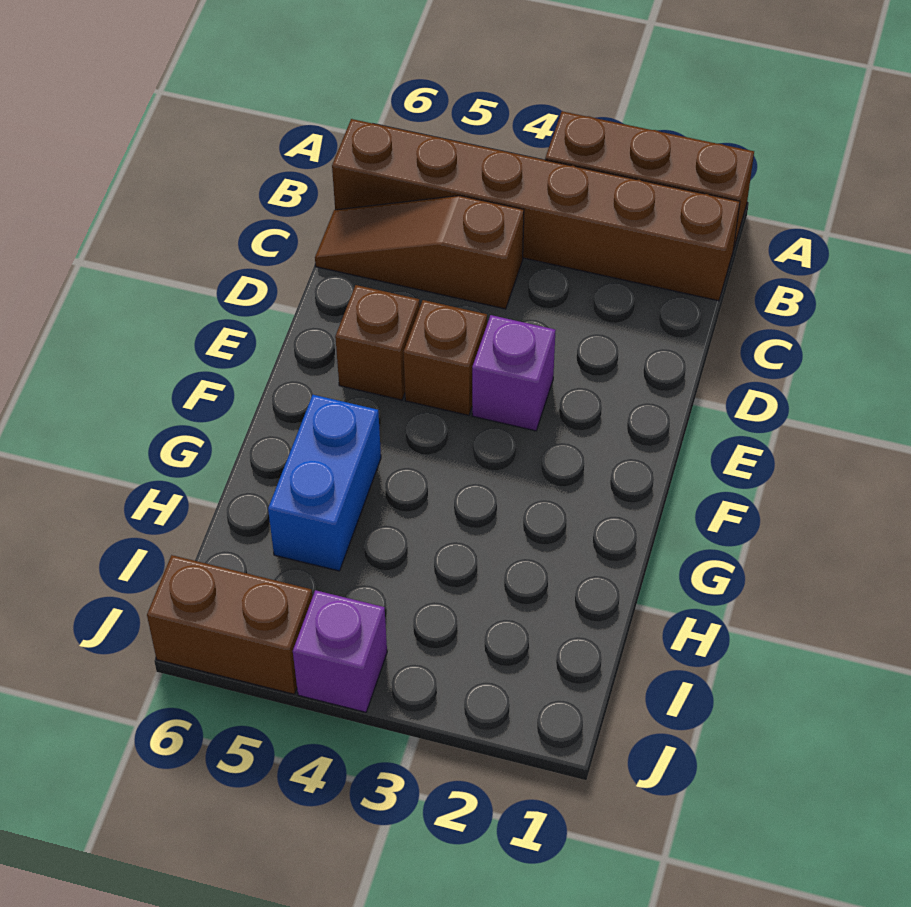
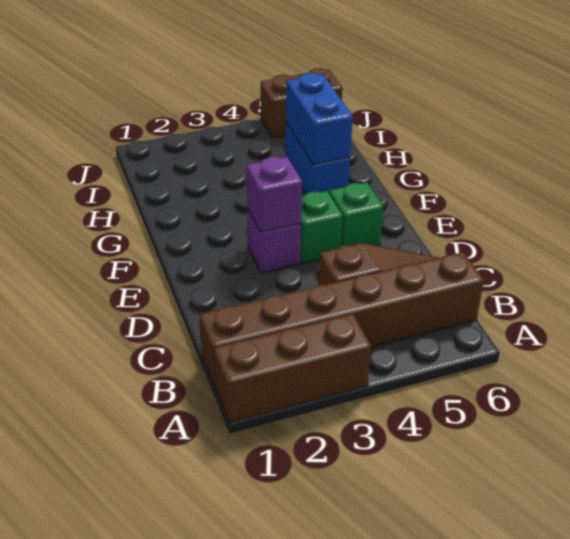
brown 1x1 brick [403,300,487,415] -> green 1x1 brick [300,191,343,263]
brown 1x1 brick [335,285,420,400] -> green 1x1 brick [329,182,383,246]
none -> blue 1x2 brick [286,73,353,164]
purple 1x1 brick [293,590,387,712] -> purple 1x1 brick moved to [247,157,302,232]

